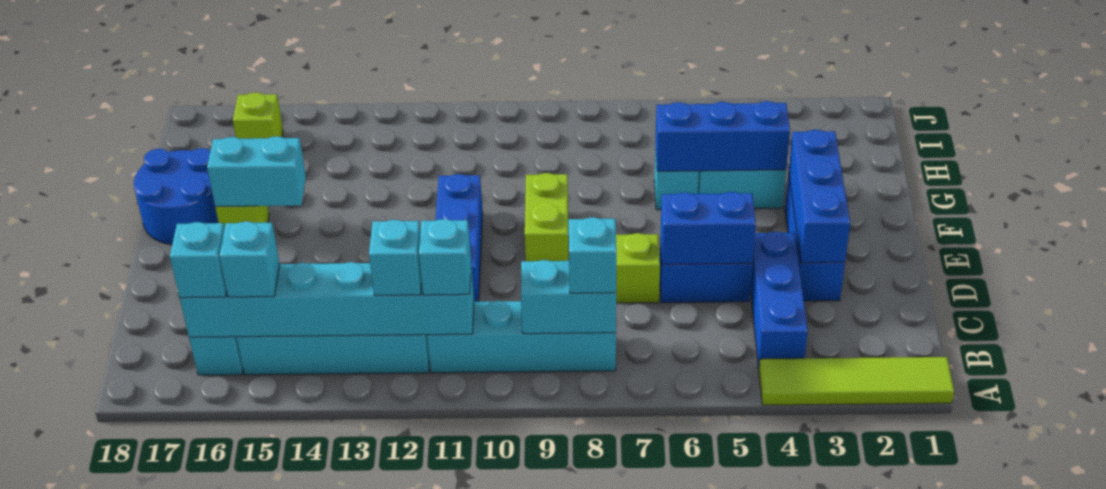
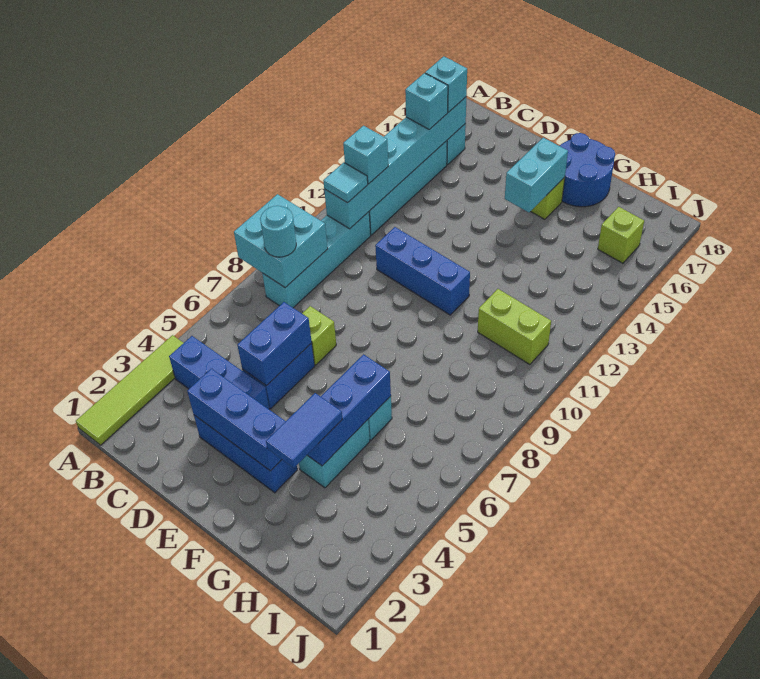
cyan 1x2 brick [521,260,616,334] -> cyan 2x2 brick [234,194,328,287]
cyan 1x1 brick [569,217,617,293] -> cyan 1x1 round brick [260,206,296,257]
cyan 1x1 brick [419,219,471,295] -> cyan 1x1 tile [323,162,368,203]
lime 1x2 brick [525,173,568,261] -> lime 1x2 brick moved to [478,289,551,365]
none -> blue 1x2 tile [266,393,342,468]

